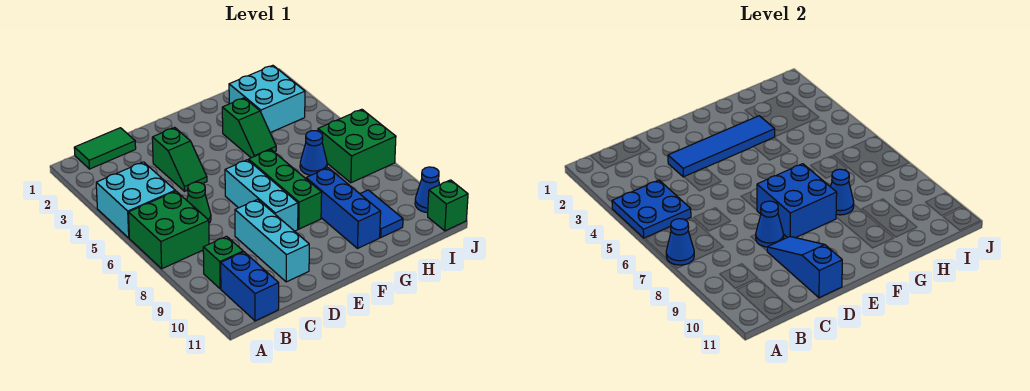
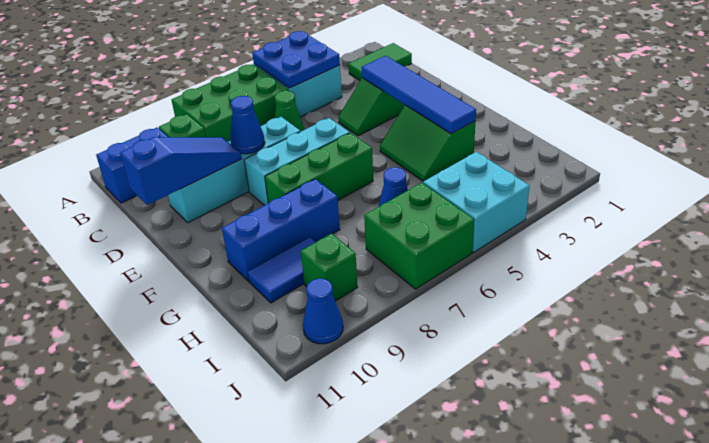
green 2x2 brick [129,191,209,269] -> green 2x3 brick [172,64,288,142]
blue 1x1 cone [666,219,694,265] -> none
green 1x2 tile [74,128,136,169] -> green 1x2 tile turned to [349,43,412,80]
cyan 1x3 brick [235,199,309,282] -> cyan 1x4 brick [168,117,300,223]
blue 2x2 brick [757,164,837,238] -> none
green 1x2 slope [222,98,276,158] -> green 2x2 slope [380,105,476,181]
blue 1x1 cone [831,169,854,215] -> none
cyan 2x2 brick [229,65,305,133] -> cyan 2x2 brick moved to [423,152,529,253]
green 1x1 brick [428,180,468,231] -> green 1x1 brick moved to [301,234,358,301]

